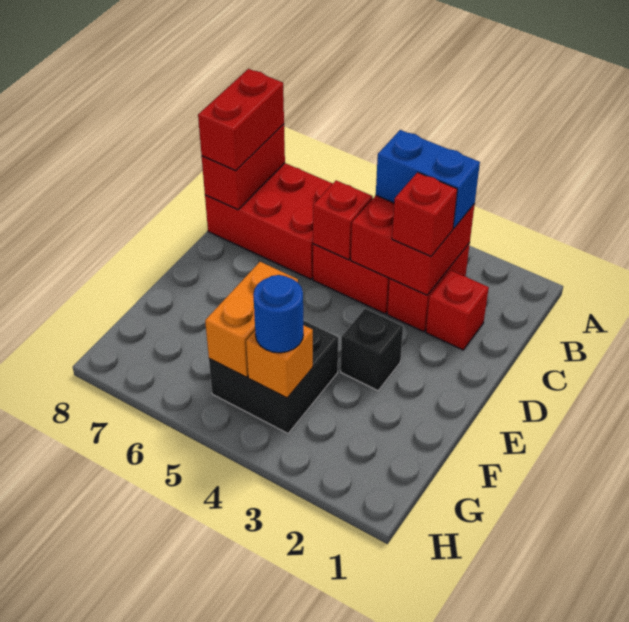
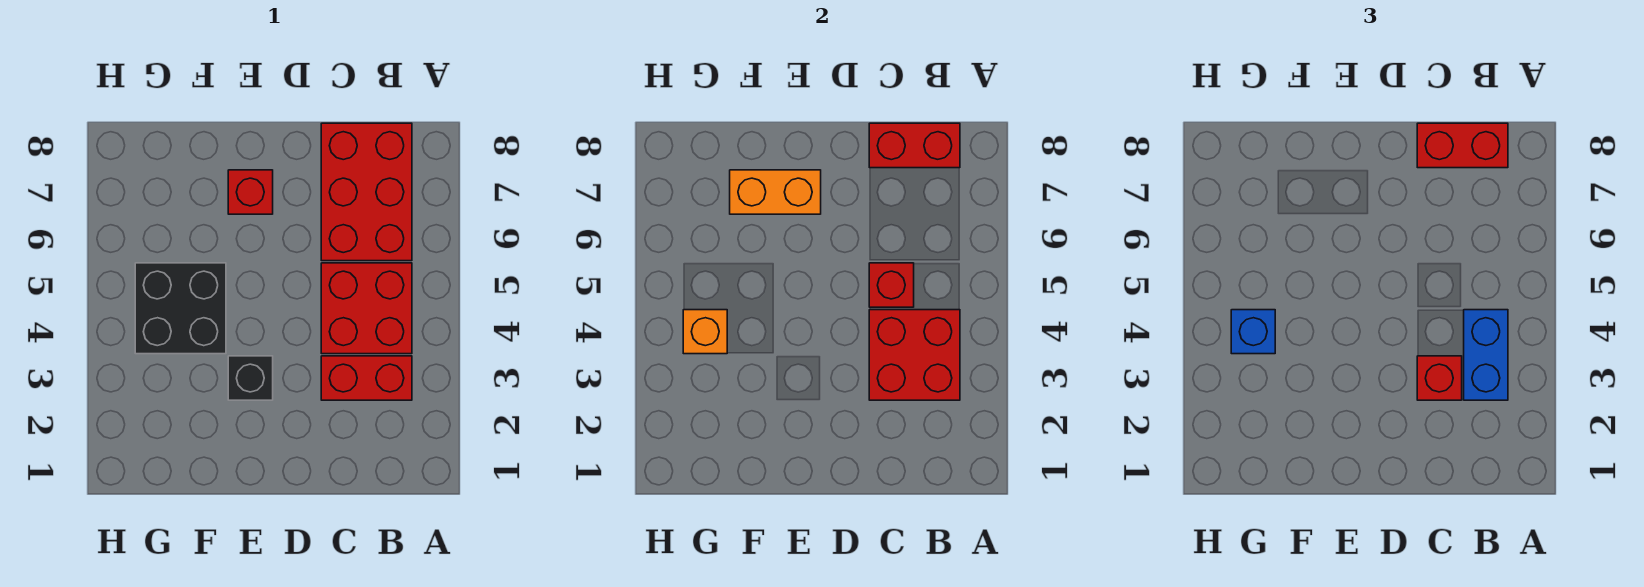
red 1x1 brick [426,270,489,350] -> red 1x1 brick moved to [228,170,273,214]
orange 1x2 brick [205,262,298,377] -> orange 1x2 brick moved to [730,170,821,214]
blue 1x1 round brick [253,275,303,353] -> blue 1x1 brick [1231,310,1275,354]

